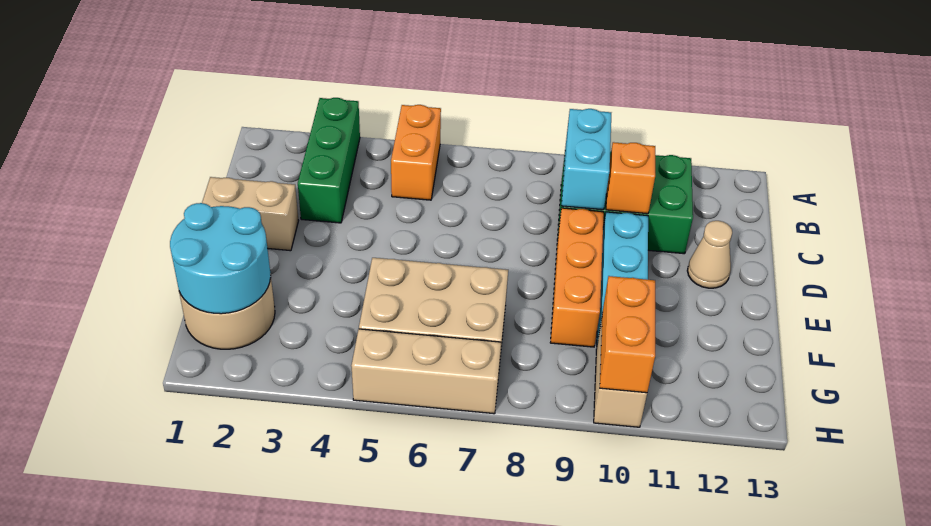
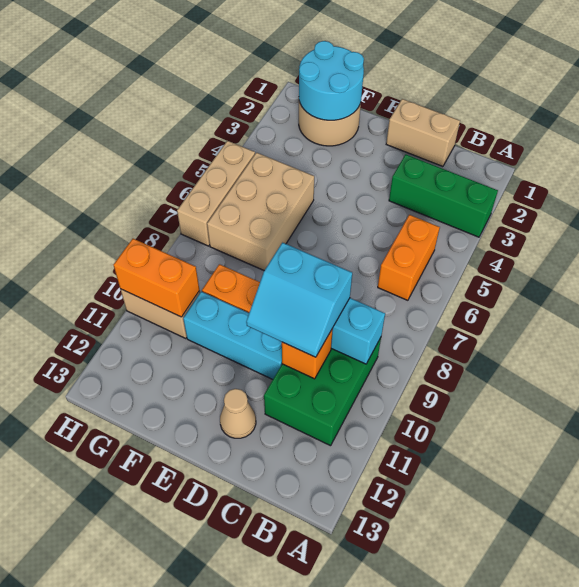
orange 1x2 brick [391,105,441,200] -> orange 1x2 brick turned to [378,215,440,300]
none -> cyan 2x2 slope [246,243,352,357]
tan 1x2 brick [202,177,299,251] -> tan 1x2 brick turned to [386,99,460,167]

